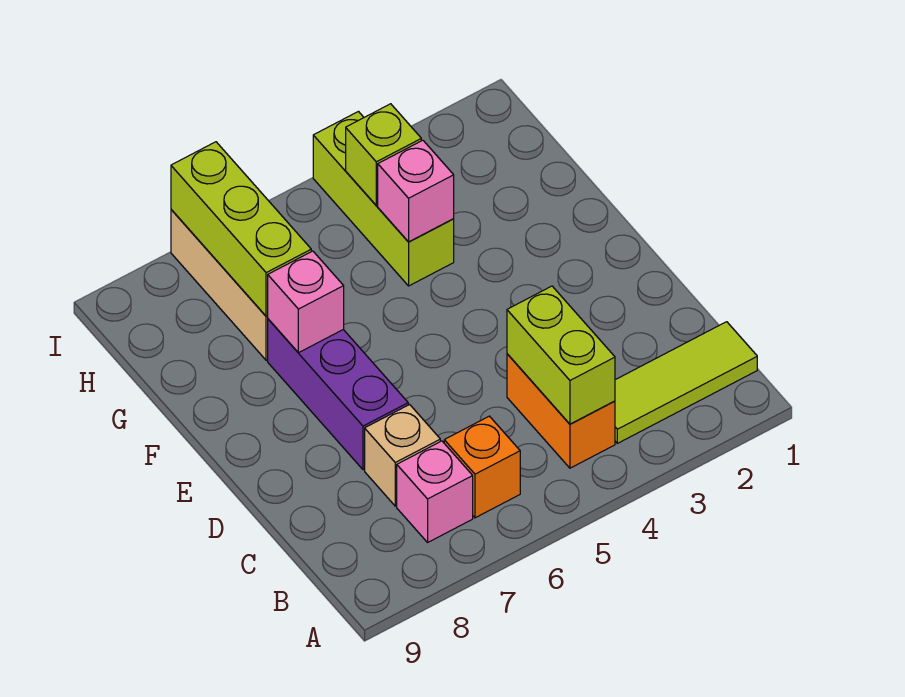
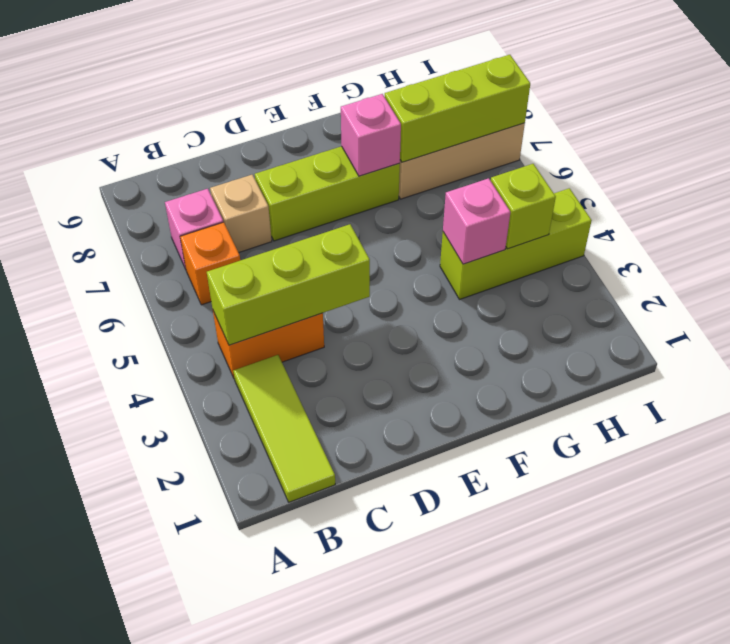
lime 1x2 brick [507,286,615,424] -> lime 1x3 brick [207,224,370,345]
purple 1x3 brick [268,319,408,470] -> lime 1x3 brick [255,146,400,241]

